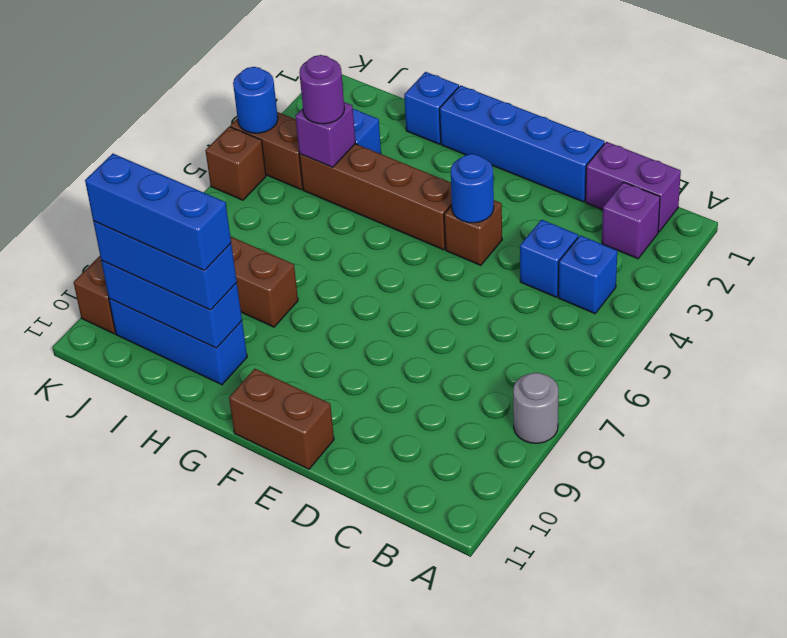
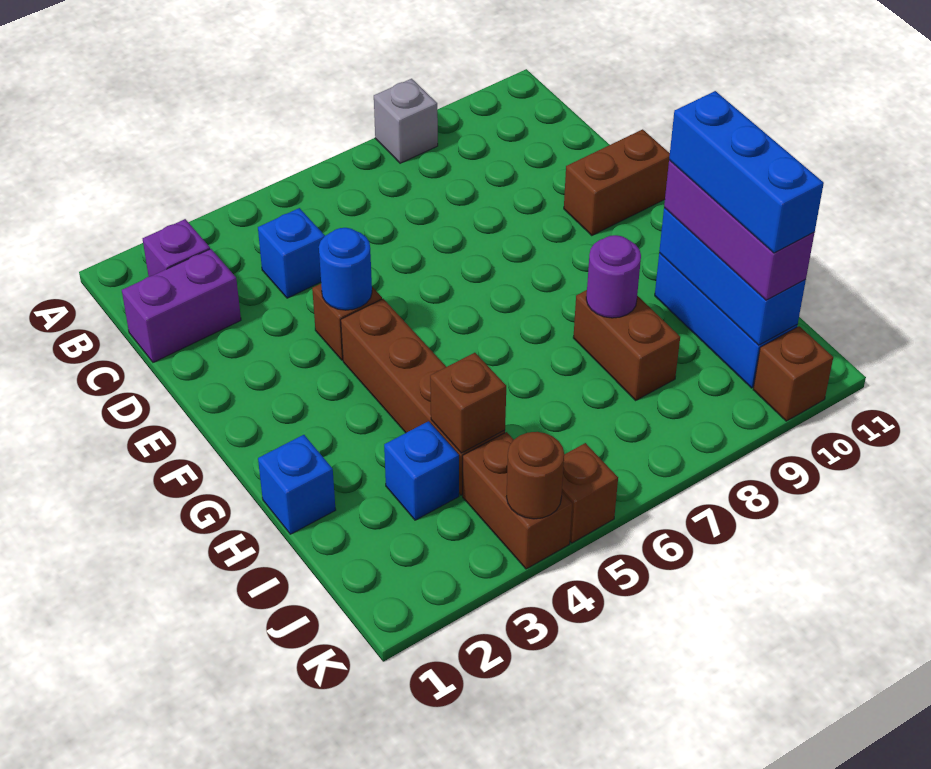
grey 1x1 round brick [513,373,558,443] -> grey 1x1 brick [374,79,438,163]
purple 1x2 brick [585,142,681,232] -> purple 1x2 brick turned to [122,249,241,362]
blue 1x1 brick [558,235,617,314] -> none
blue 1x4 brick [440,85,605,202] -> none
brown 1x2 brick [229,369,334,469] -> brown 1x2 brick turned to [564,129,670,236]
blue 1x3 brick [93,221,237,310] -> purple 1x3 brick [664,160,815,300]
purple 1x1 brick [295,102,355,167] -> brown 1x1 brick [430,353,506,453]
purple 1x1 round brick [299,55,344,124] -> purple 1x1 round brick moved to [586,235,641,318]
blue 1x1 round brick [233,67,278,133] -> brown 1x1 round brick [507,432,564,519]

